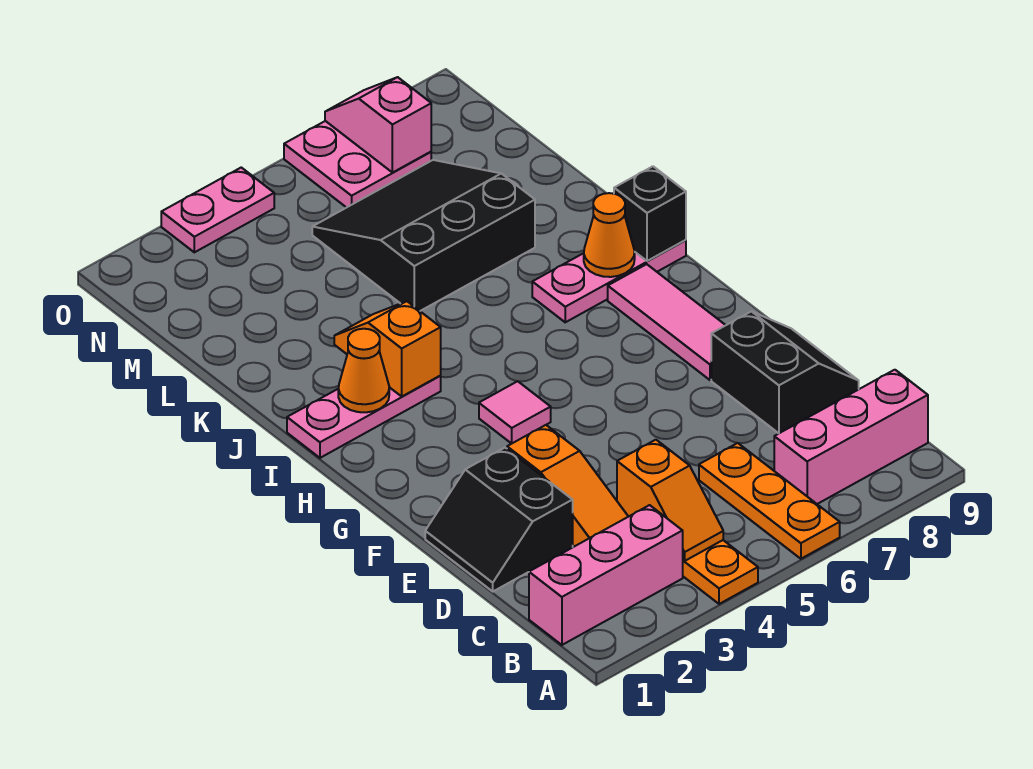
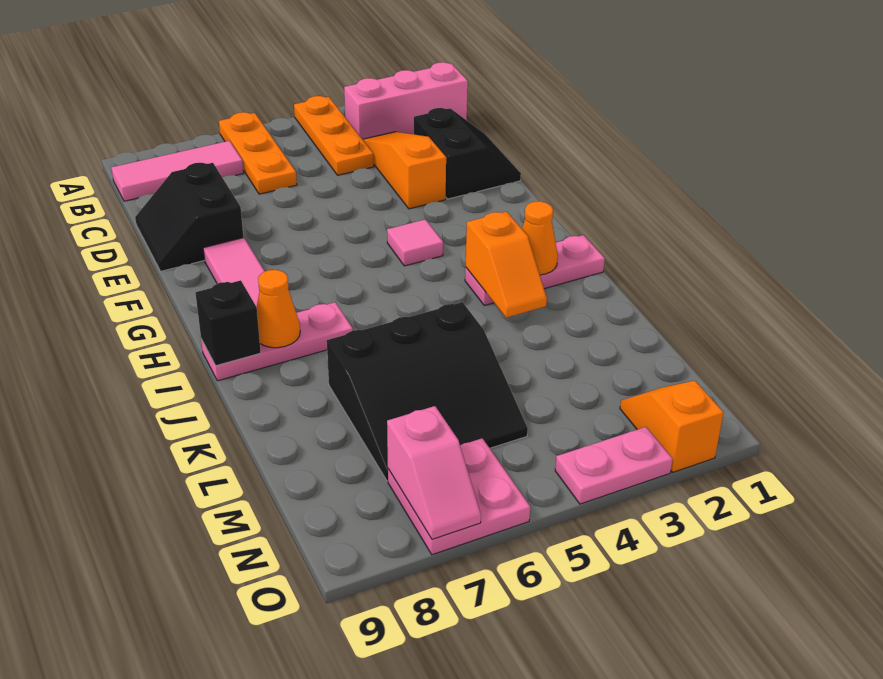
orange 1x2 slope [617,440,723,561] -> orange 1x2 slope moved to [620,381,724,472]
pink 1x3 brick [774,370,928,504] -> pink 1x3 tile [111,141,243,201]

